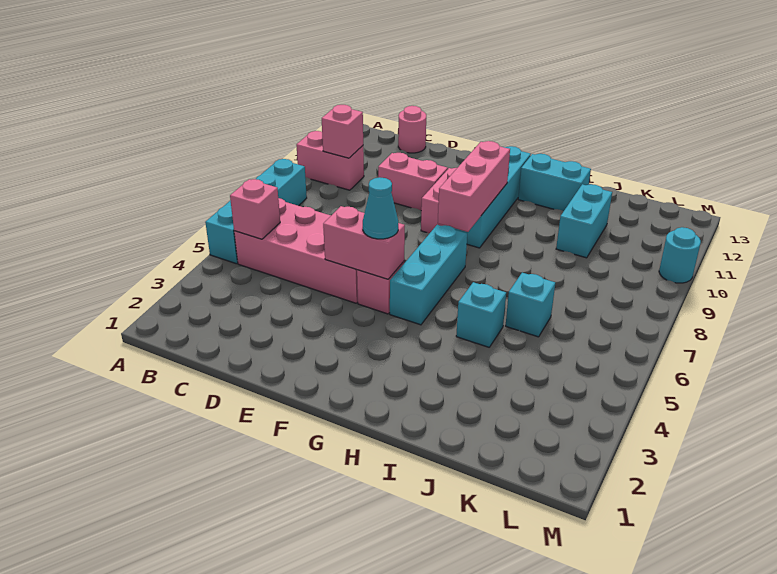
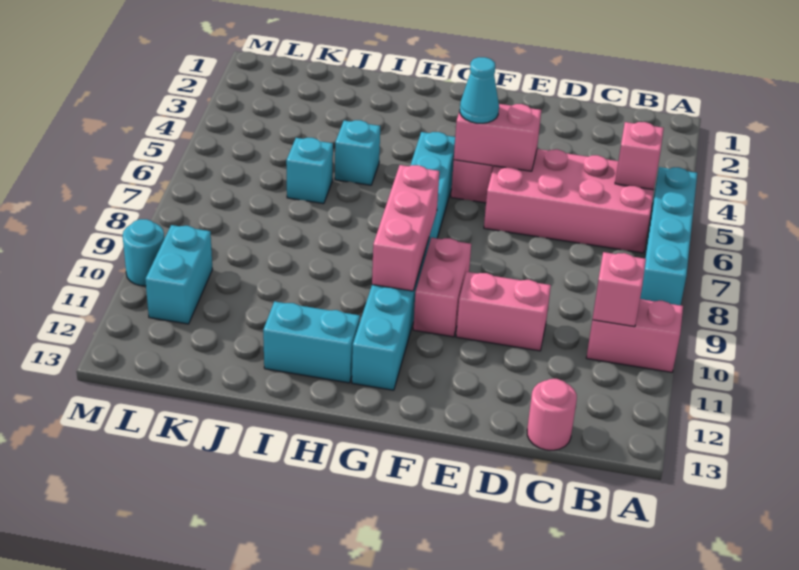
cyan 1x2 brick [556,184,612,258] -> cyan 1x2 brick moved to [145,225,213,324]

